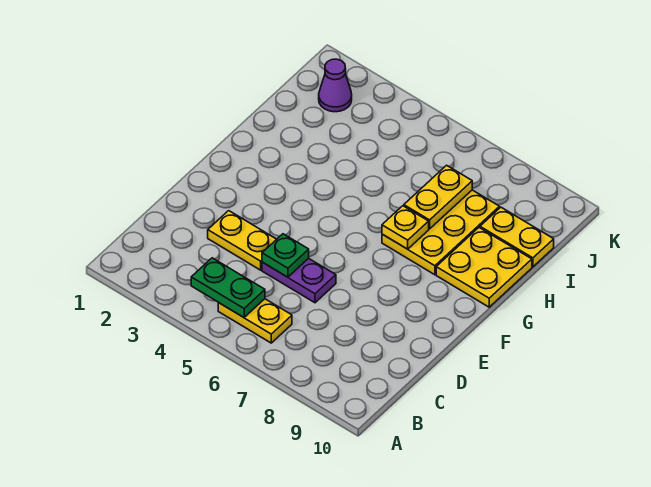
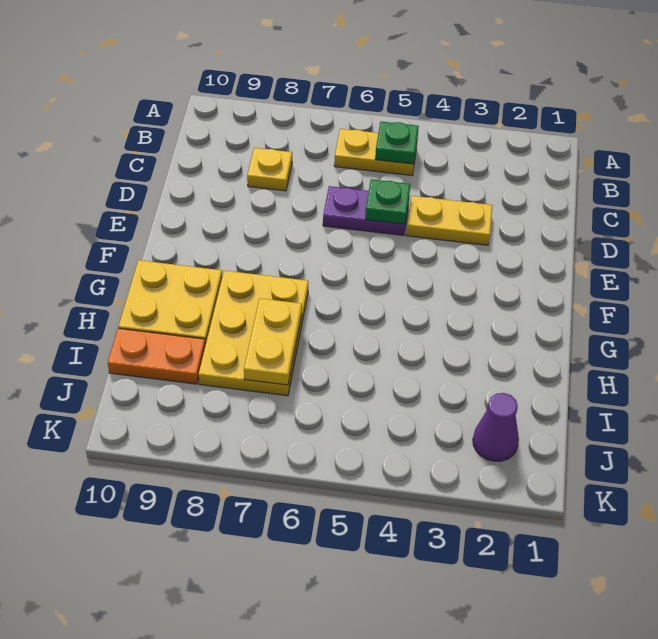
green 1x2 plate [191,258,265,317] -> green 1x1 plate [375,122,419,164]
yellow 1x1 plate [382,206,429,249] -> yellow 1x1 plate moved to [247,148,292,191]
yellow 1x2 plate [480,207,554,267] -> orange 1x2 plate [108,328,205,384]

